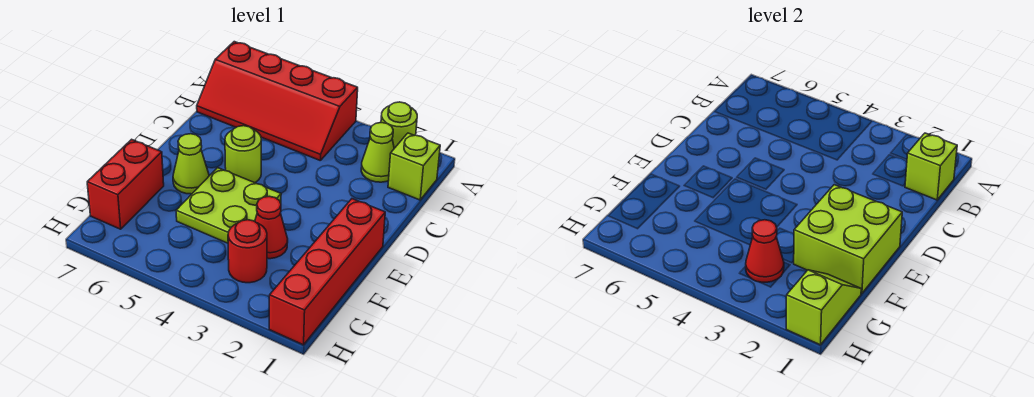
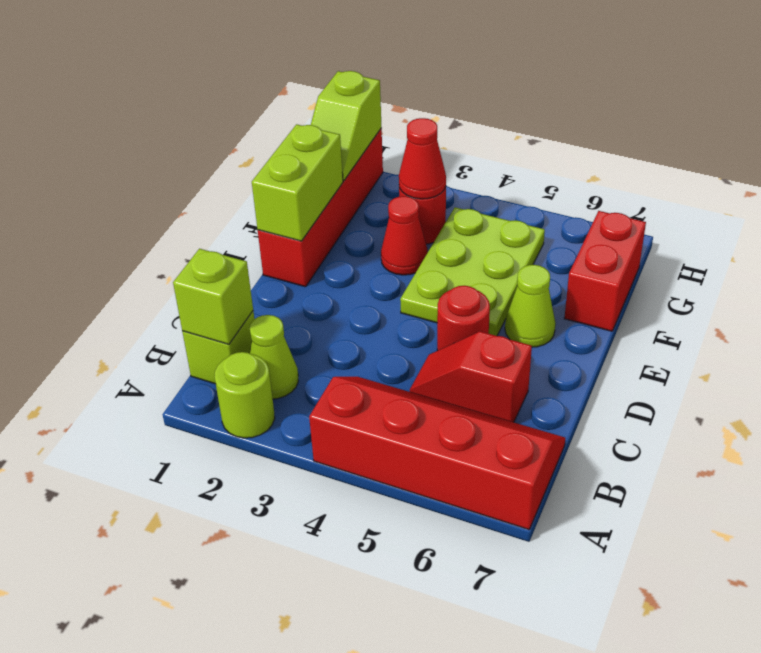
none -> red 1x2 slope [410,331,532,422]
lime 1x1 round brick [225,126,261,183] -> red 1x1 round brick [437,286,490,350]
lime 2x2 brick [794,185,902,293] -> lime 1x2 brick [252,124,343,241]
lime 2x2 plate [176,168,281,243] -> lime 2x3 plate [400,207,545,336]

